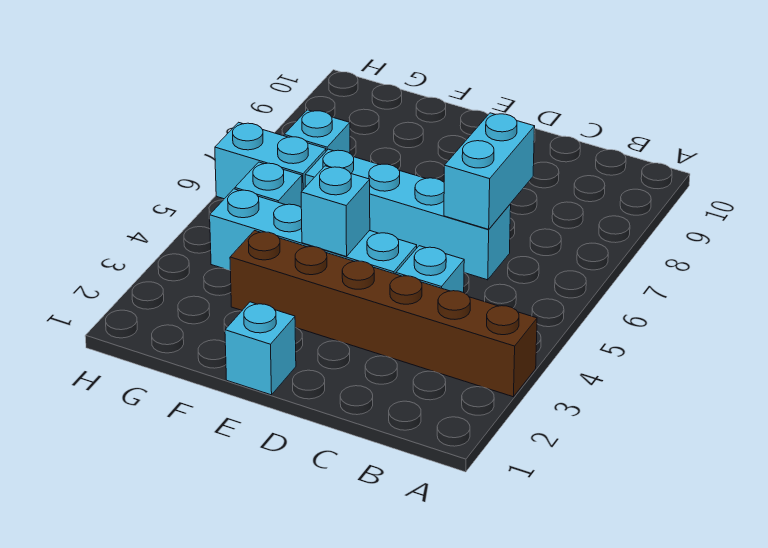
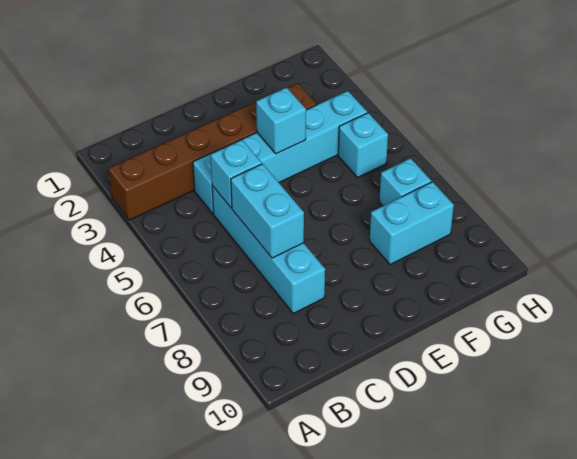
cyan 1x4 brick [305,149,511,280] -> cyan 1x4 brick turned to [212,186,325,313]
cyan 1x1 brick [225,302,296,395] -> cyan 1x1 brick moved to [211,140,262,208]
cyan 1x2 brick [215,122,326,199] -> cyan 1x2 brick moved to [370,182,454,265]

